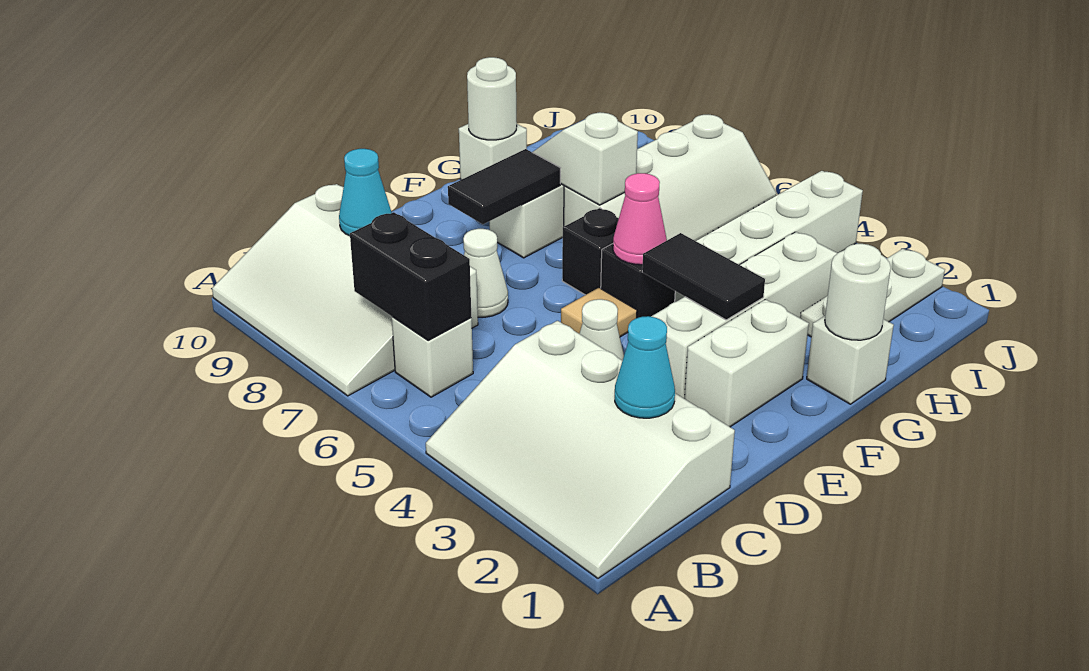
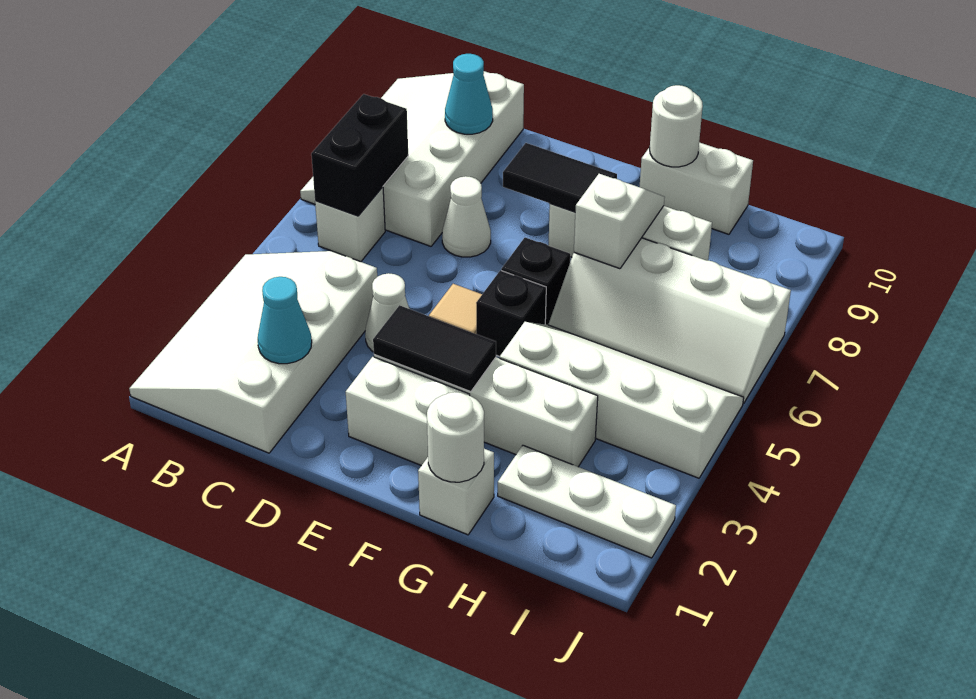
black 1x2 tile [642,233,765,320] -> black 1x2 tile turned to [373,305,496,392]
pink 1x1 cone [613,173,667,265] -> none
white 1x1 brick [459,124,527,180] -> white 1x2 brick [640,142,753,234]

